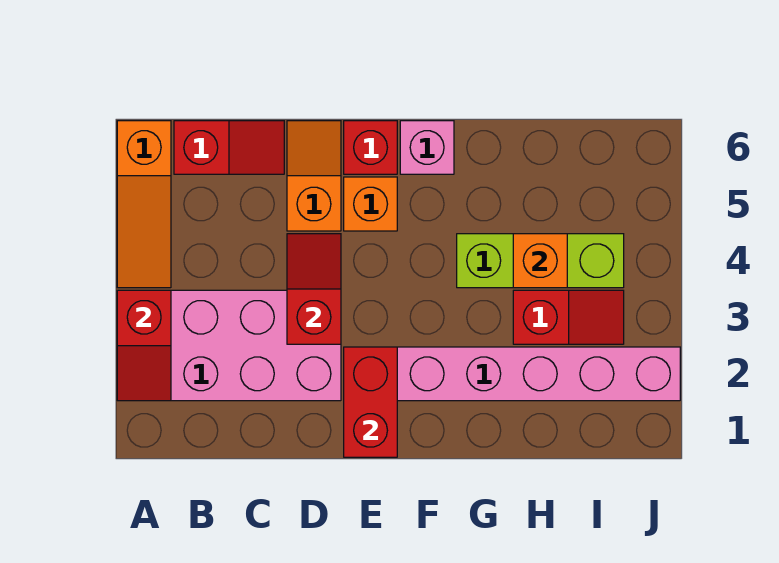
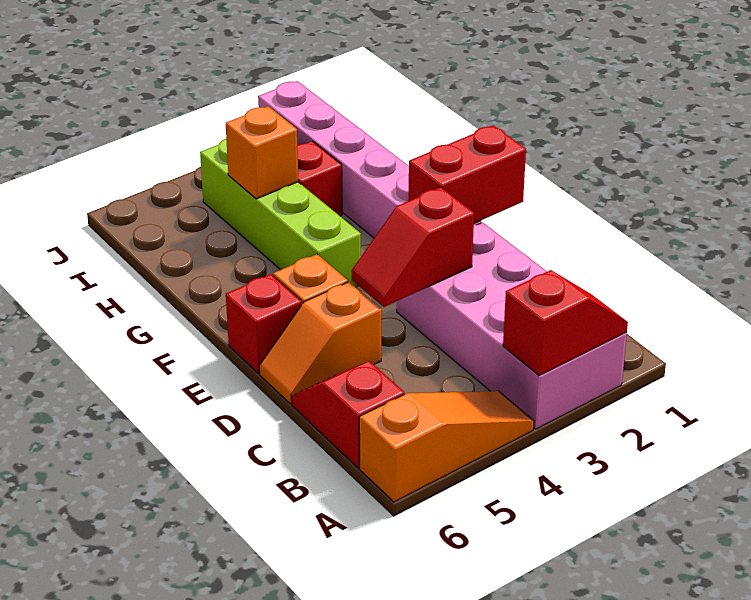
pink 1x1 brick [400,121,454,174] -> none
lime 1x3 brick [457,234,624,288] -> lime 1x4 brick [200,139,361,287]

